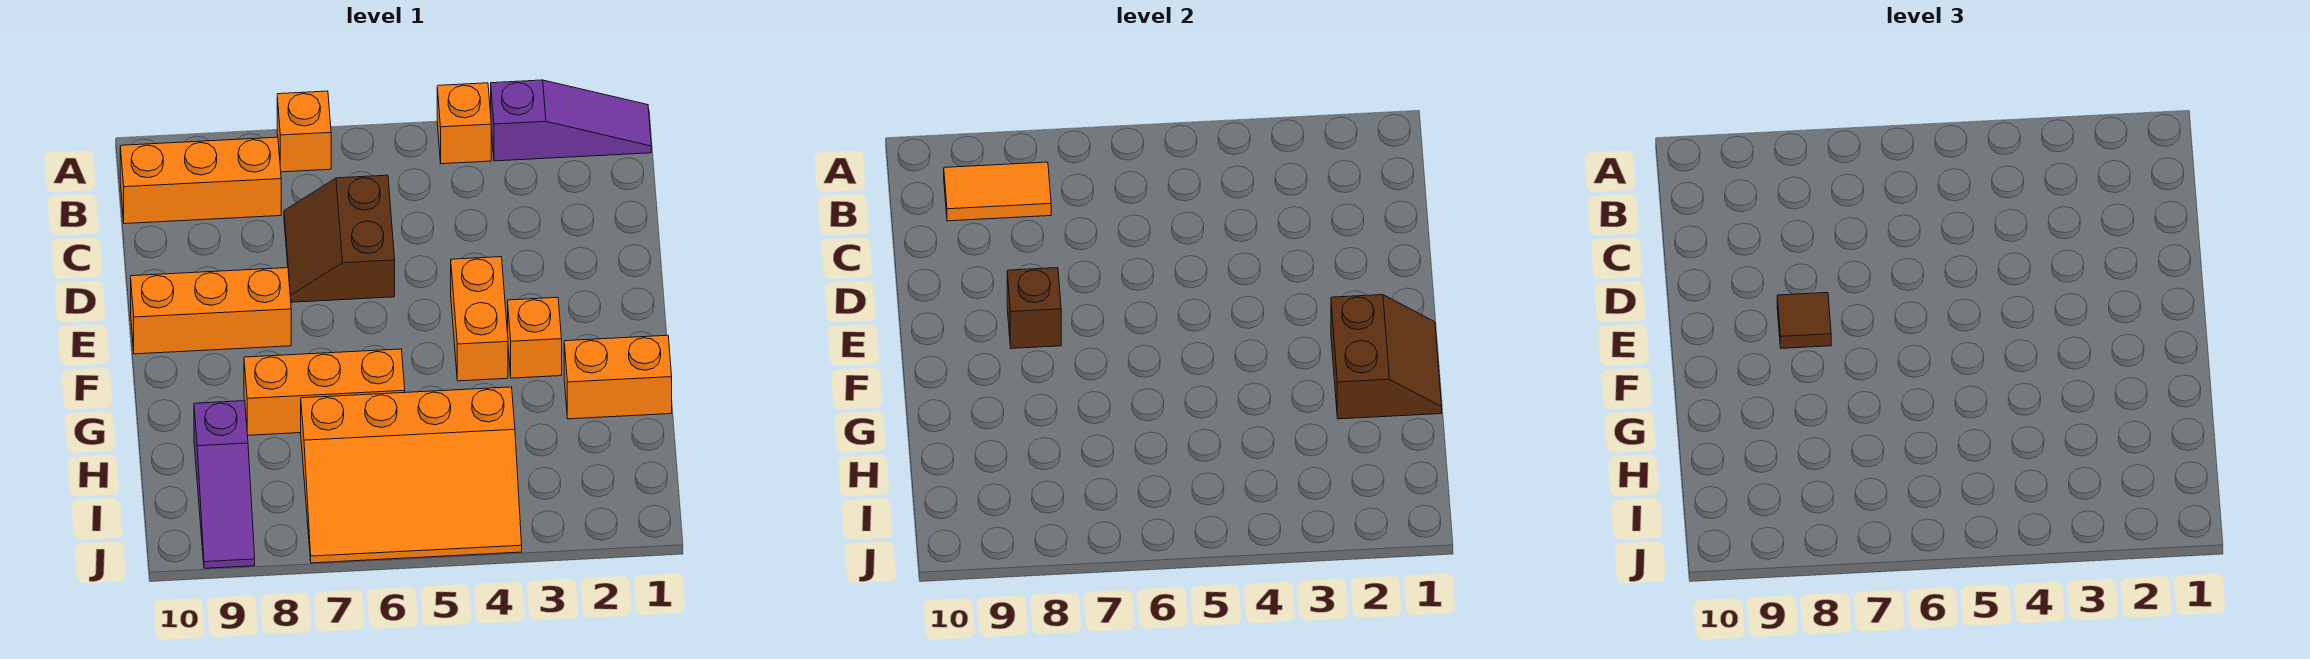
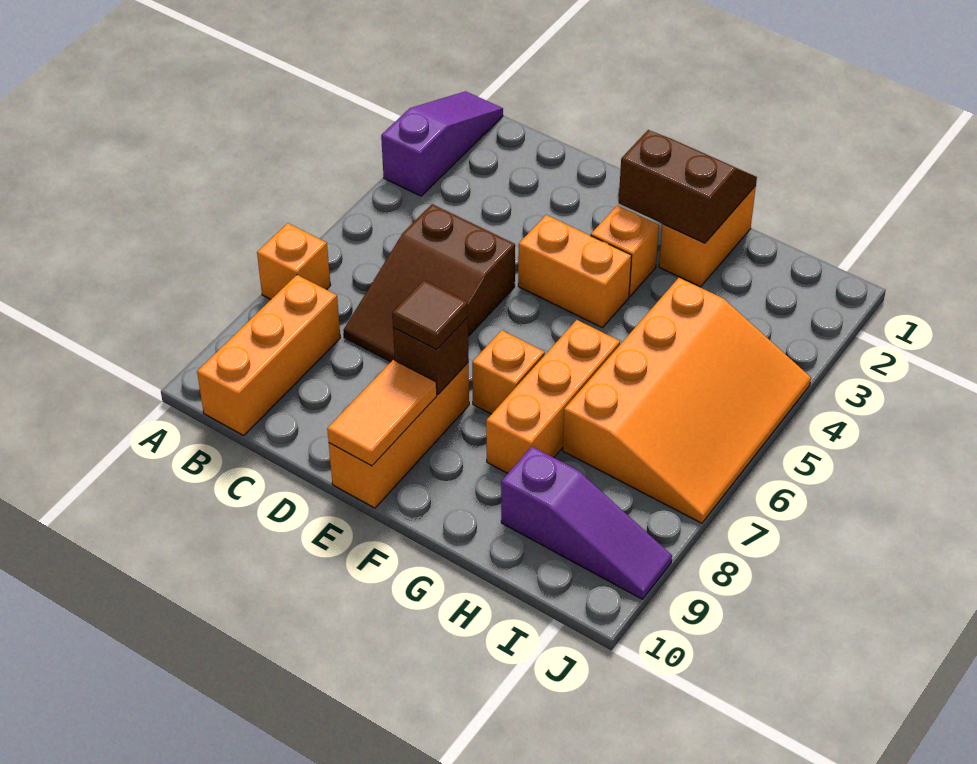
orange 1x1 brick [437,83,491,164] -> orange 1x1 brick moved to [472,330,545,414]
orange 1x2 tile [944,162,1051,221] -> orange 1x2 tile moved to [327,360,437,466]
brown 2x2 slope [284,175,395,302] -> brown 2x3 slope [343,204,515,362]

